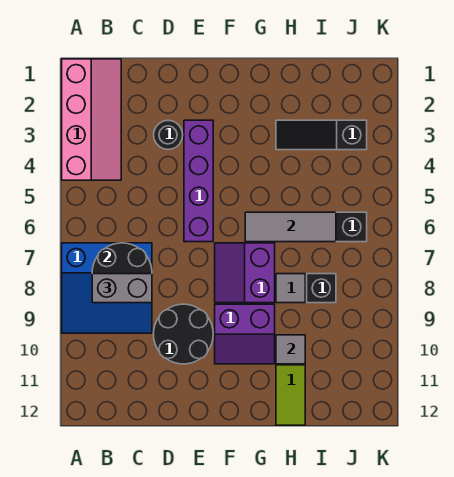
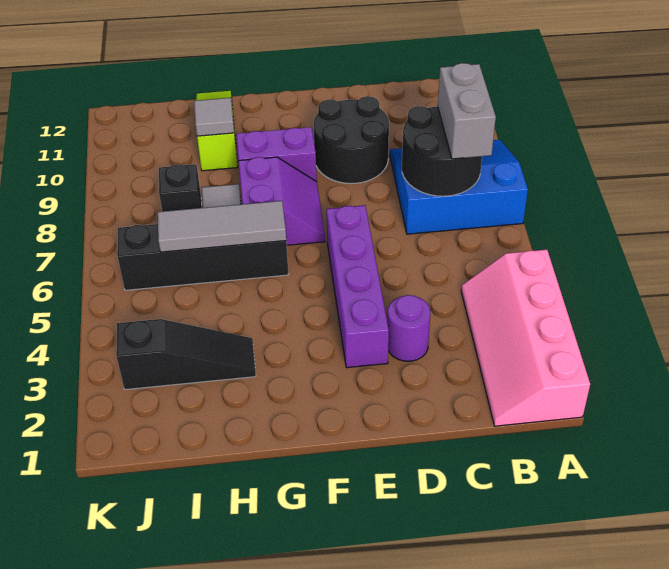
grey 1x2 brick [92,274,152,303] -> grey 1x2 brick turned to [438,63,496,159]
black 1x1 round brick [154,120,183,150] -> purple 1x1 round brick [388,295,430,361]

